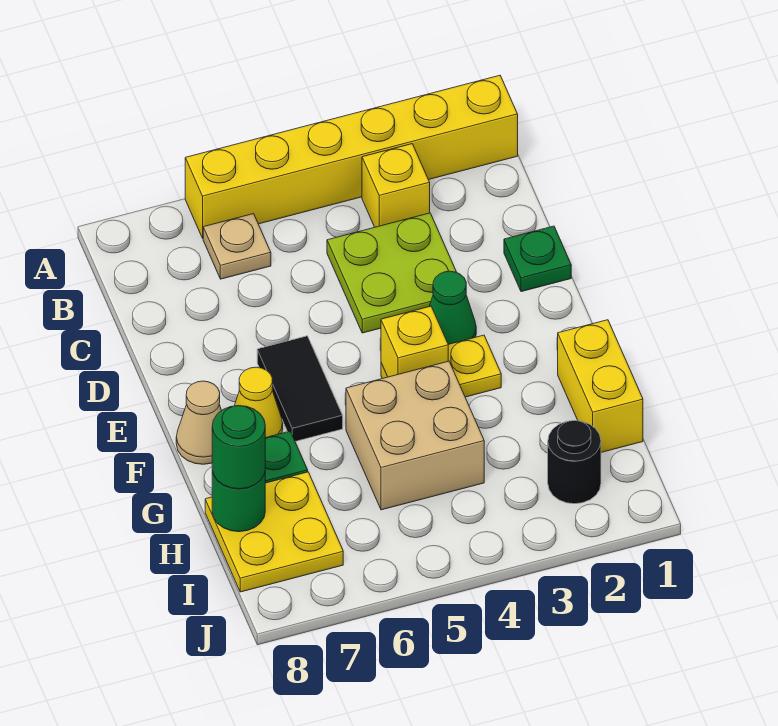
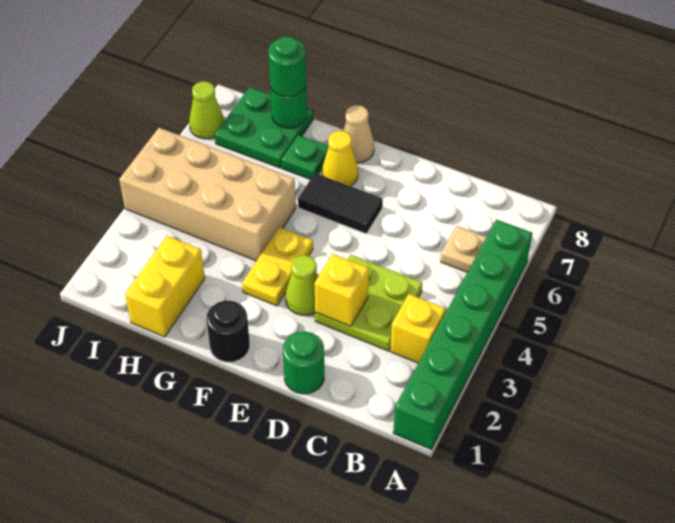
yellow 1x6 brick [185,75,518,238] -> green 1x6 brick [393,220,532,449]
green 1x1 plate [504,226,571,292] -> green 1x1 round brick [283,332,324,394]
green 1x1 cone [429,271,476,344] -> lime 1x1 cone [286,255,318,315]
yellow 1x1 brick [381,306,448,377] -> yellow 1x1 brick moved to [315,254,369,326]
yellow 1x2 brick [558,320,643,452] -> yellow 1x2 brick turned to [125,236,205,337]
tan 2x2 brick [346,361,484,510] -> tan 2x4 brick [119,128,296,261]
yellow 2x2 plate [205,472,343,592] -> green 2x2 plate [215,87,313,168]
black 1x1 round brick [548,421,601,504] -> black 1x1 round brick moved to [206,301,250,362]
none -> lime 1x1 cone [189,81,224,139]

